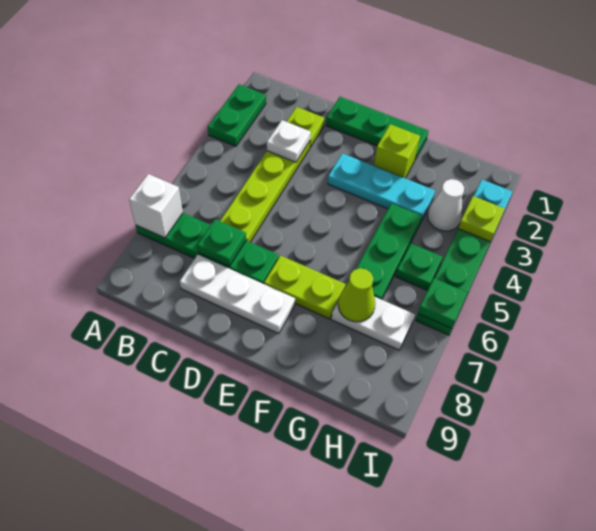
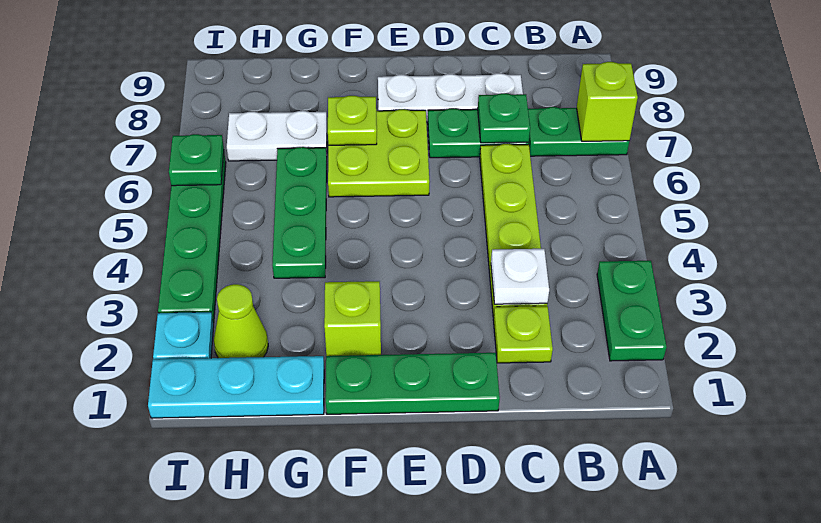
white 1x1 brick [129,174,183,238] -> lime 1x1 brick [577,62,638,141]
cyan 1x3 plate [328,153,435,221] -> cyan 1x3 plate moved to [148,356,324,418]
lime 1x2 plate [264,256,346,319] -> lime 2x2 plate [328,109,429,197]
lime 1x1 cone [338,268,375,322] -> lime 1x1 cone moved to [214,284,268,358]
white 1x1 cone [428,179,464,231] -> none
green 1x1 plate [395,243,443,291] -> none
lime 1x1 plate [458,196,505,242] -> lime 1x1 plate moved to [328,96,377,145]

